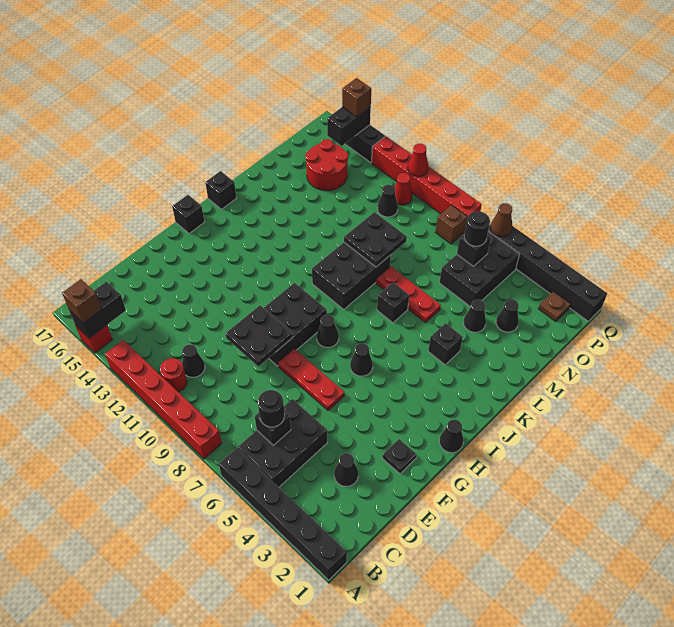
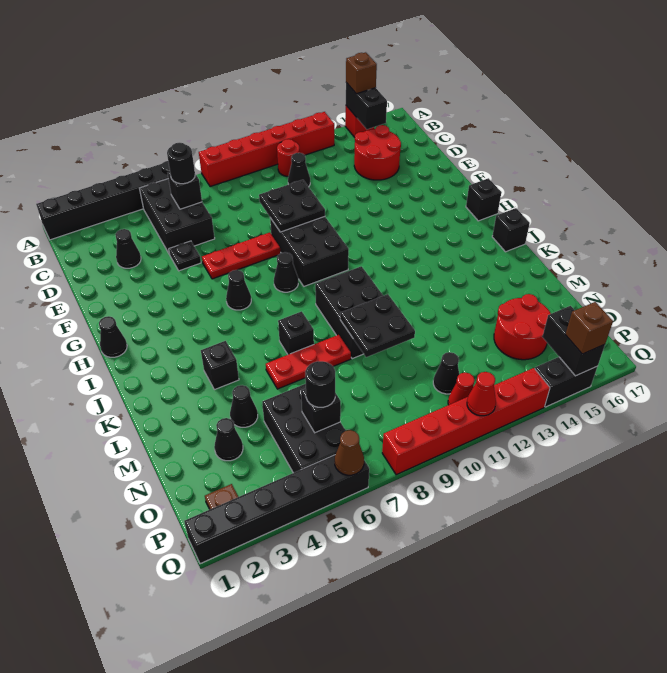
none -> red 2x2 round brick [354,125,401,180]
black 1x1 plate [382,439,417,474] -> black 1x1 plate moved to [169,241,201,271]
brown 1x1 brick [436,205,467,244] -> none

